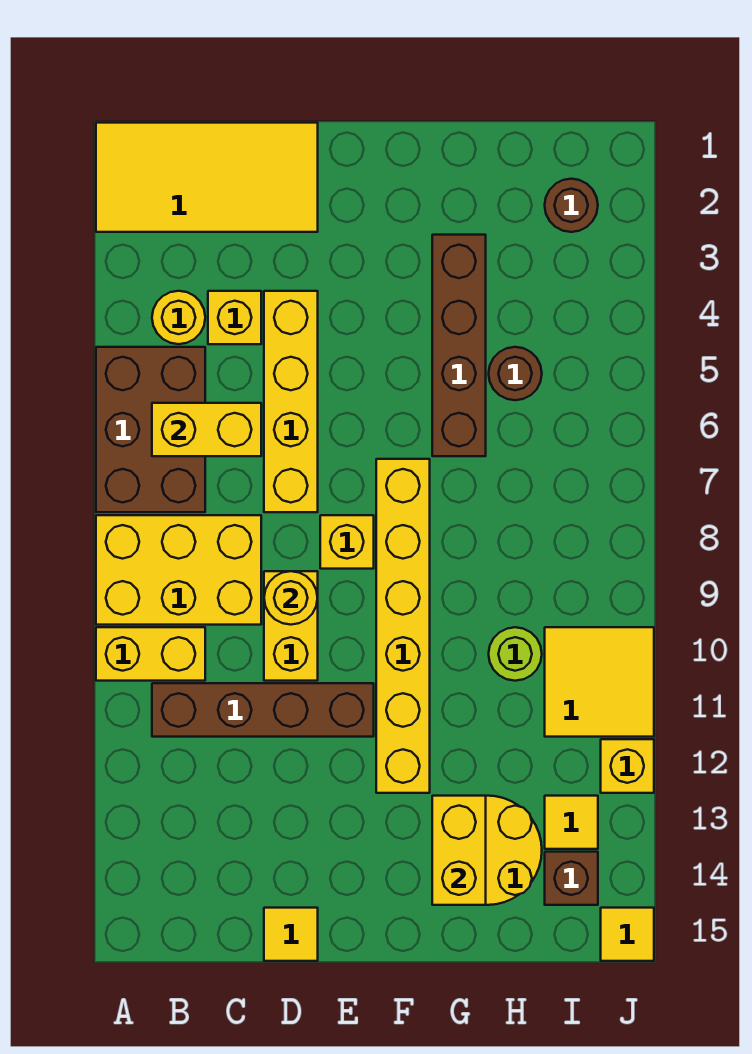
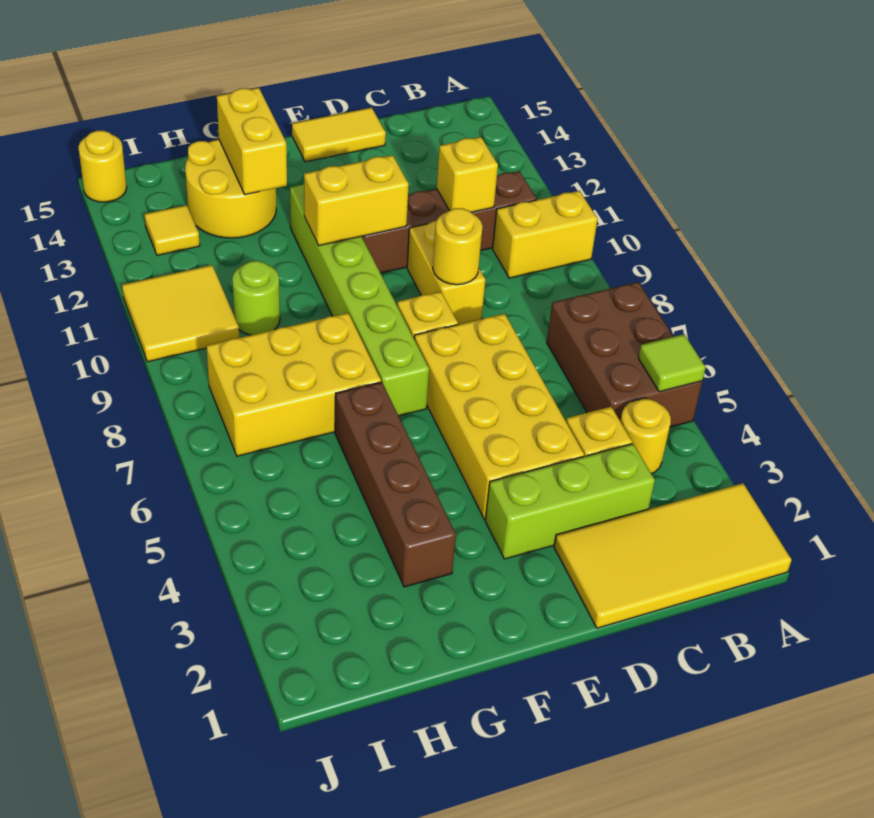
none -> lime 1x1 tile [638,334,706,392]
yellow 2x3 brick [96,515,261,625] -> yellow 2x3 brick moved to [206,313,381,456]
yellow 1x2 brick [152,403,261,456] -> yellow 1x2 brick moved to [304,155,409,246]
none -> lime 1x3 brick [485,444,655,559]
yellow 1x4 brick [264,291,318,512] -> yellow 2x4 brick [414,314,584,519]
yellow 1x1 tile [264,908,318,961] -> yellow 1x2 tile [292,108,386,162]
yellow 1x6 brick [376,459,430,793] -> lime 1x6 brick [290,184,429,416]
brown 1x1 round brick [489,347,542,400] -> none
brown 1x1 round brick [545,179,598,232] -> none
brown 1x1 brick [545,852,598,905] -> none
yellow 1x1 brick [601,739,654,793] -> yellow 1x1 brick moved to [437,137,498,212]
yellow 1x1 tile [601,908,654,961] -> yellow 1x1 round brick [78,131,127,202]

